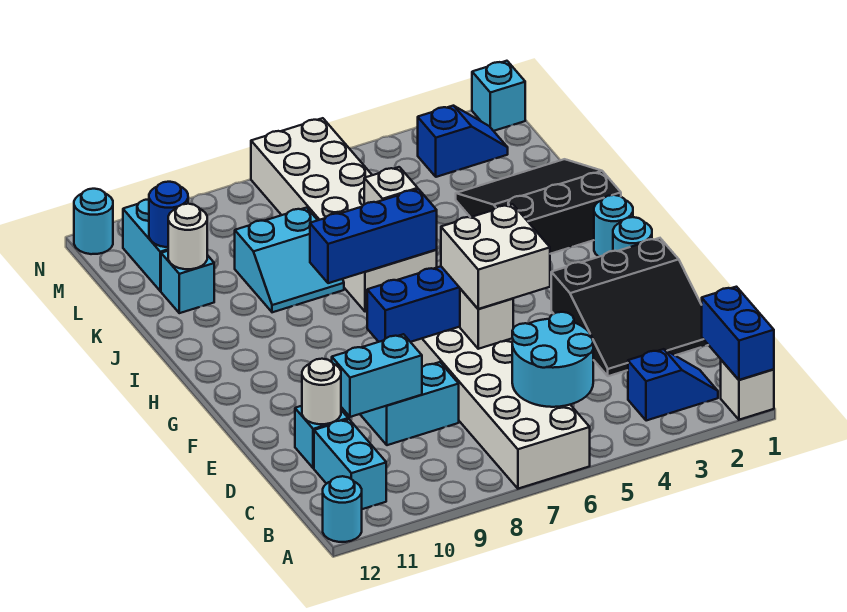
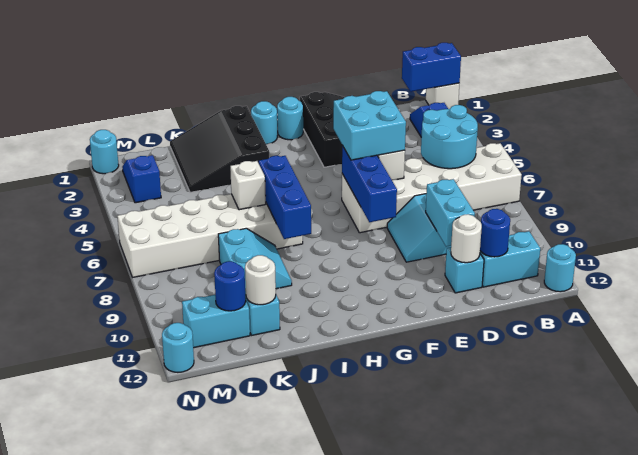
none -> blue 1x1 round brick [480,209,510,257]
white 2x2 brick [441,204,550,309] -> cyan 2x2 brick [333,91,406,160]
cyan 1x1 brick [472,61,525,131] -> cyan 1x1 round brick [90,130,119,174]

